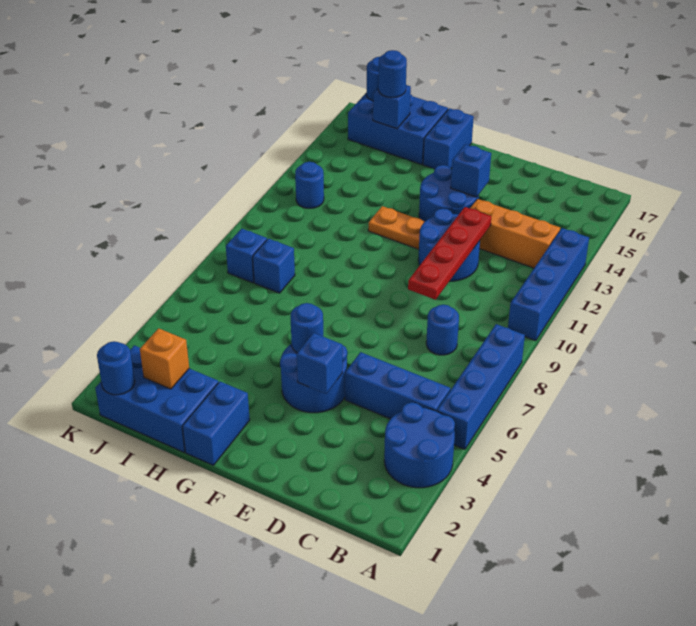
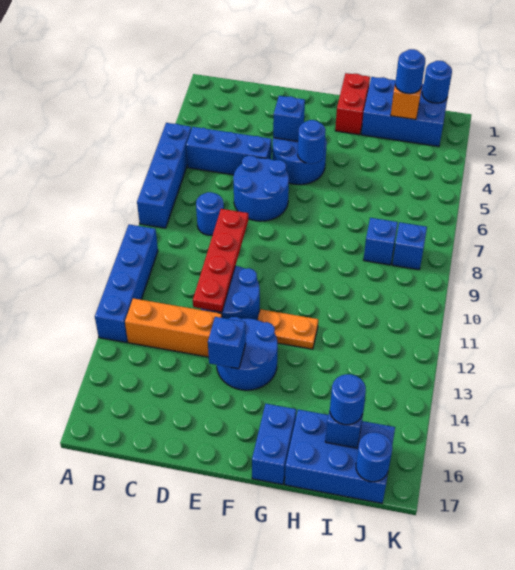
blue 2x2 round brick [384,403,455,488] -> blue 2x2 round brick moved to [233,156,289,221]
blue 1x2 brick [182,382,250,465] -> red 1x2 brick [335,73,370,135]
blue 1x1 round brick [295,162,324,208] -> blue 1x1 round brick moved to [395,49,425,94]

